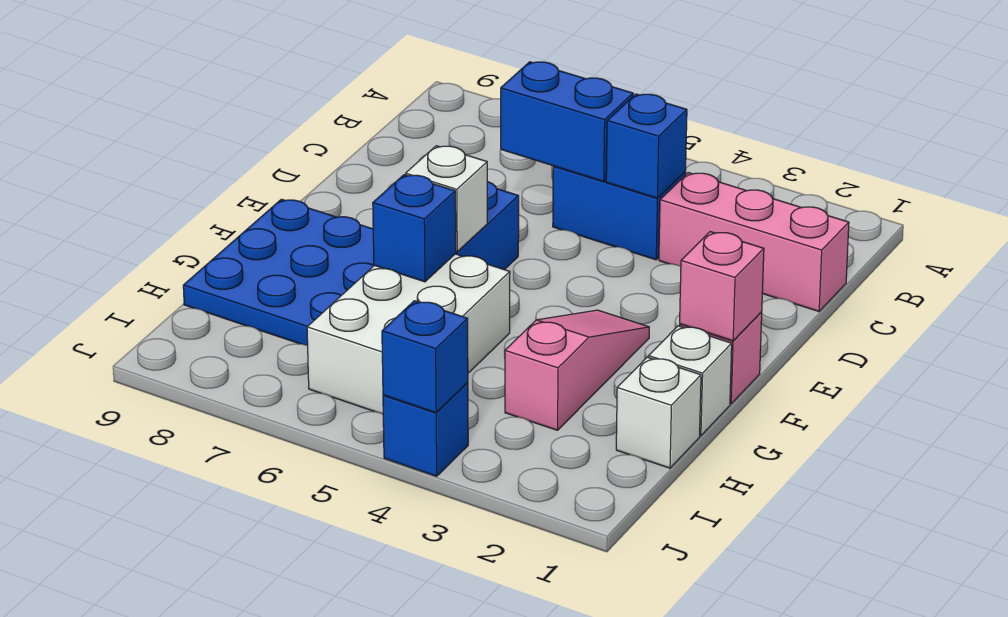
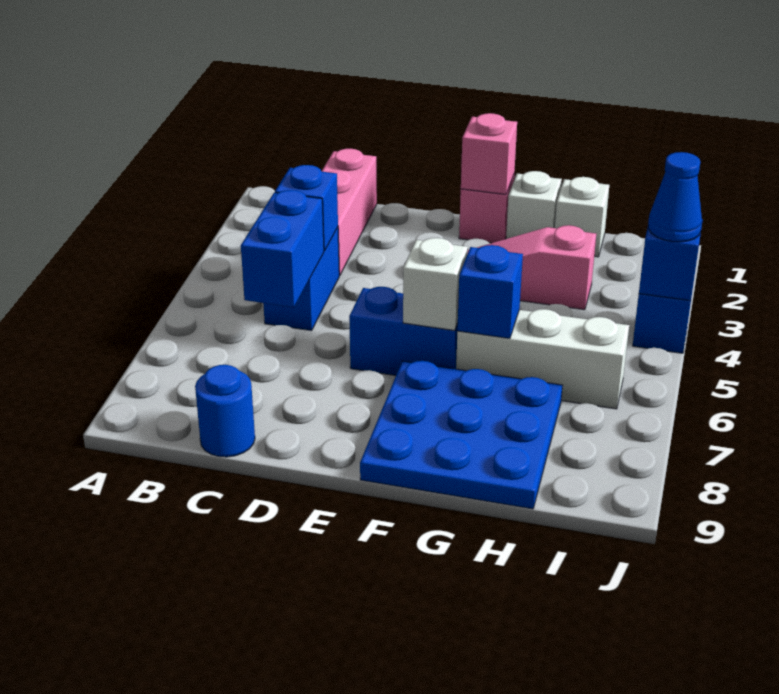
none -> blue 1x1 round brick [195,365,255,457]
white 2x3 brick [307,254,510,414] -> white 1x3 brick [456,309,629,409]
none -> blue 1x1 cone [648,152,702,242]

